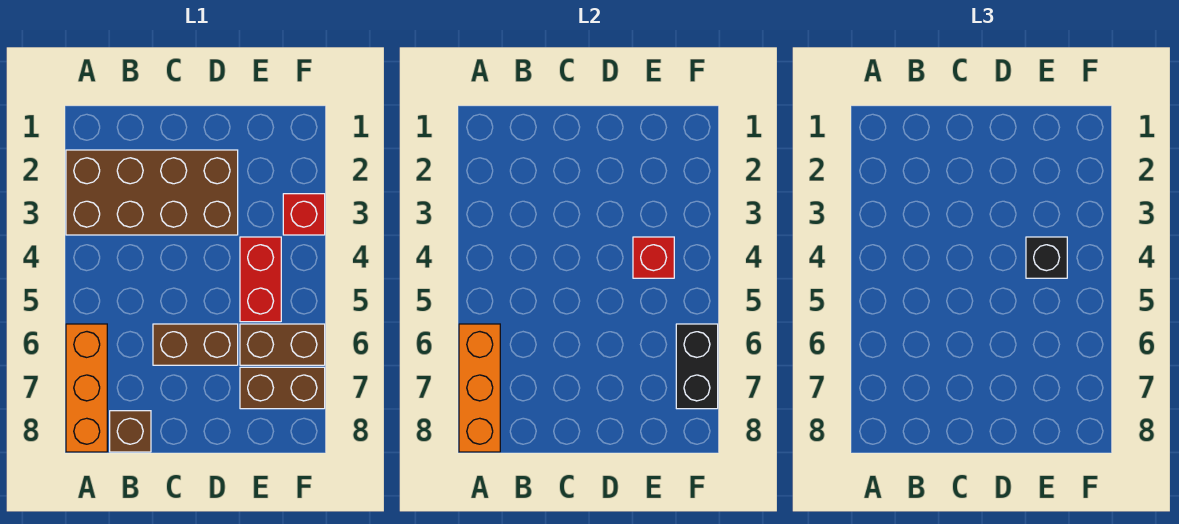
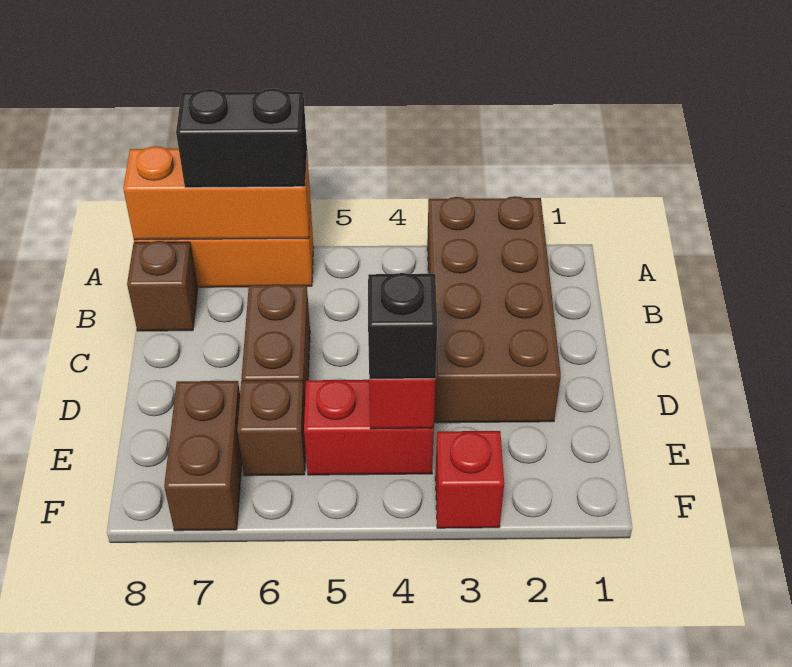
brown 1x2 brick [240,324,325,365] -> brown 1x1 brick [237,380,306,476]
black 1x2 brick [676,324,718,409] -> black 1x2 brick moved to [176,89,307,188]

